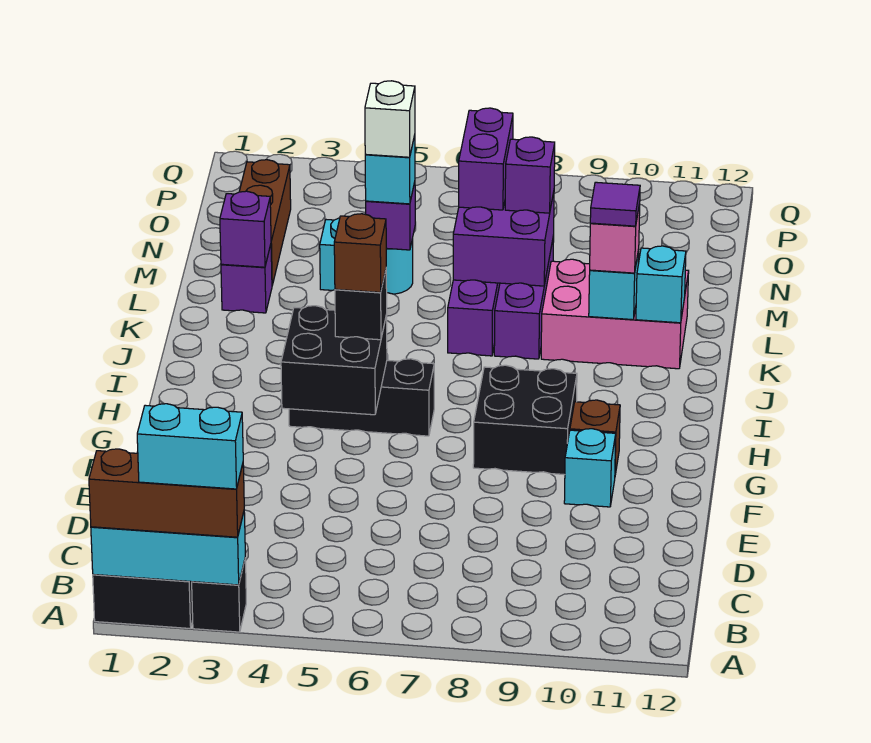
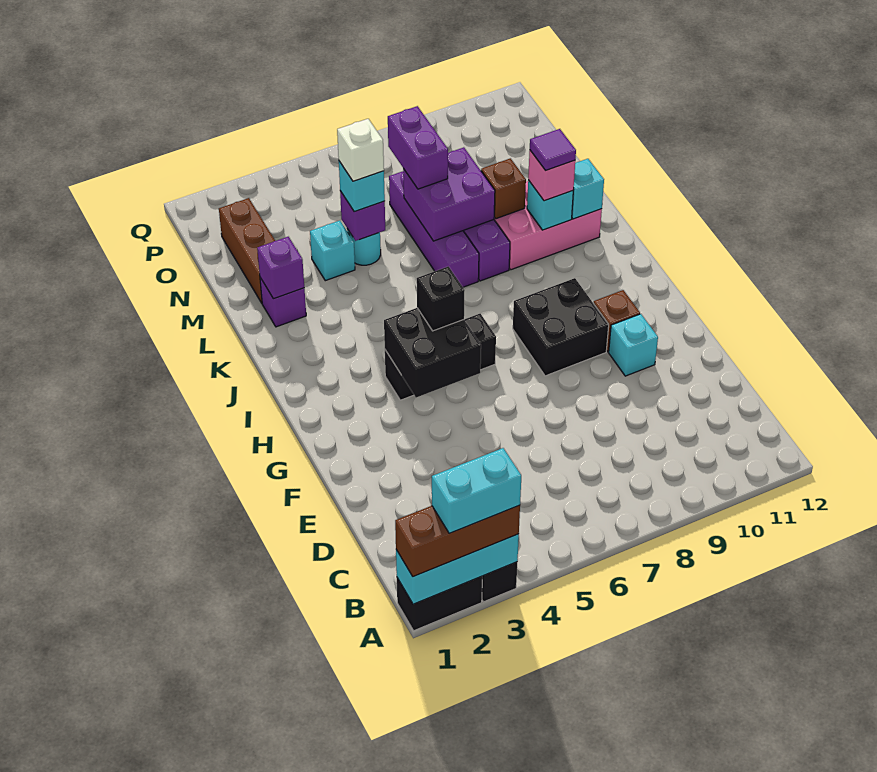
brown 1x1 brick [334,214,386,292] -> brown 1x1 brick moved to [481,158,526,219]
purple 1x1 brick [505,137,555,213] -> none

